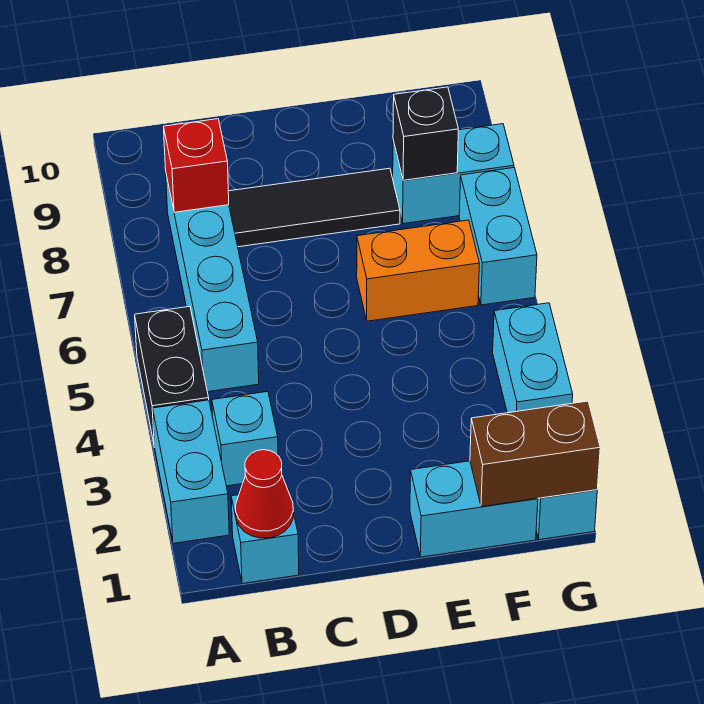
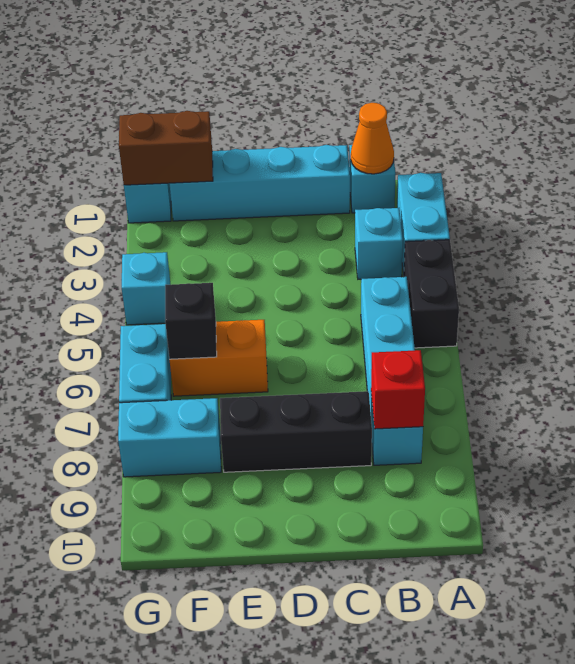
red 1x1 cone [236,450,293,538] -> orange 1x1 cone [351,103,394,174]
black 1x3 tile [228,168,400,247] -> black 1x3 brick [220,391,372,472]
cyan 1x2 brick [410,461,538,557] -> cyan 1x4 brick [169,145,350,221]
black 1x1 brick [393,87,458,180] -> black 1x1 brick moved to [165,283,217,359]
cyan 1x2 brick [493,303,573,413] -> cyan 1x1 brick [122,252,171,325]

